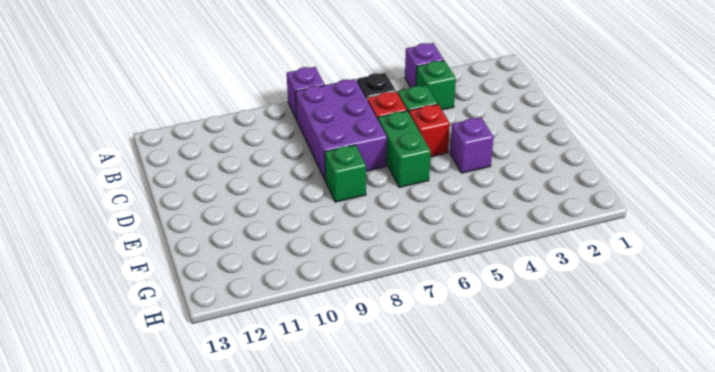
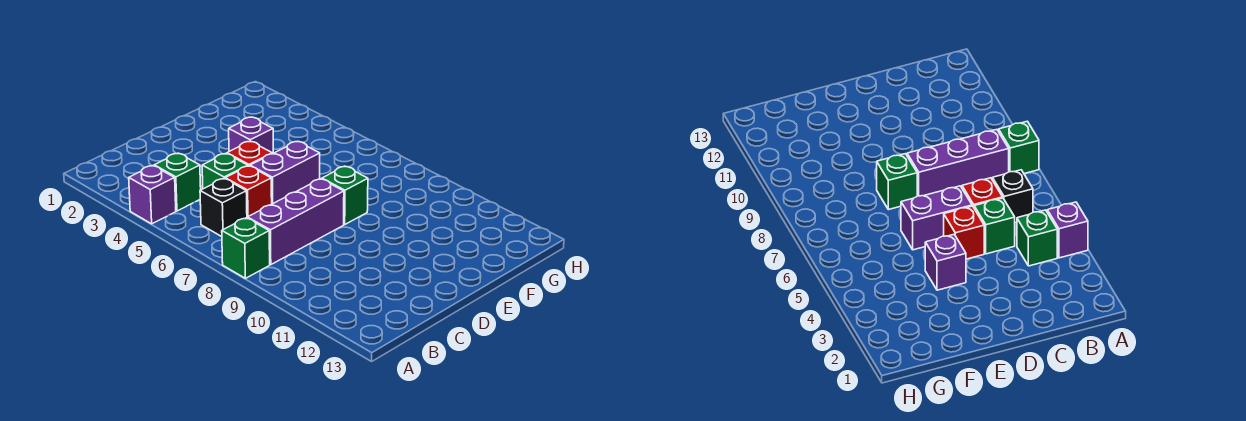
purple 1x1 brick [287,67,324,120] -> green 1x1 brick [222,218,270,278]
purple 2x3 brick [296,79,387,180] -> purple 1x3 brick [247,179,344,265]
green 1x2 brick [378,111,431,187] -> purple 1x2 brick [250,141,320,204]

